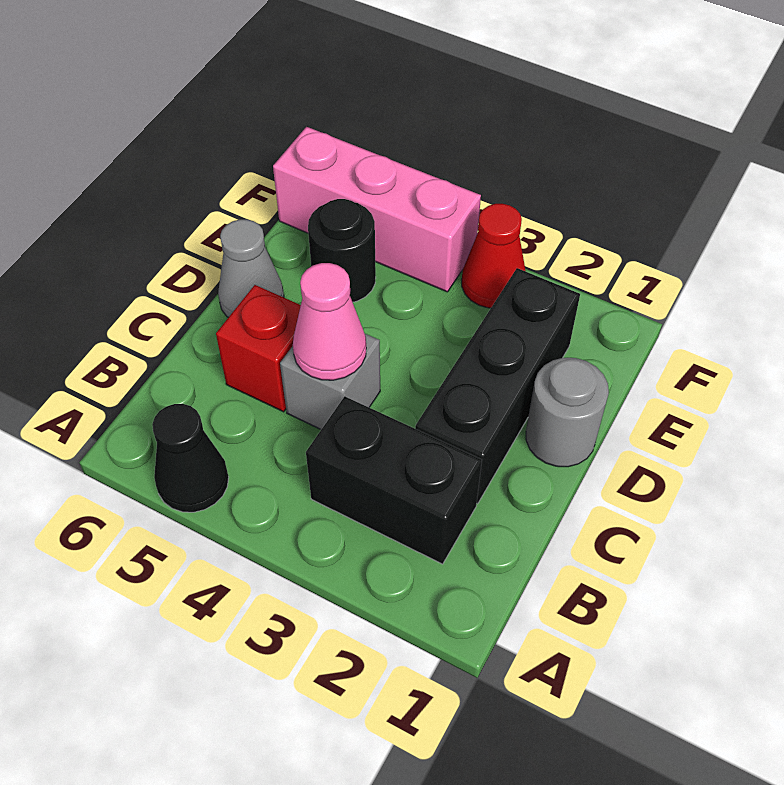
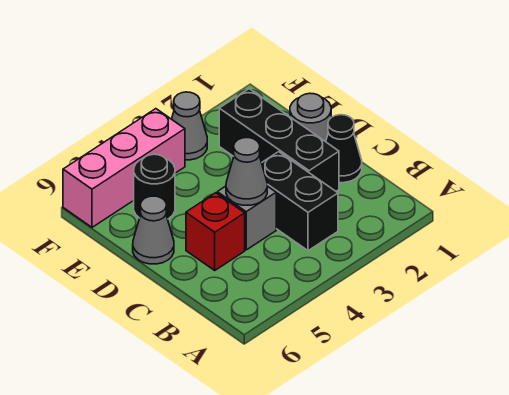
black 1x1 cone [152,404,229,512] -> black 1x1 cone moved to [326,115,362,183]
black 1x2 brick [306,396,482,564] -> black 1x2 brick turned to [262,152,338,251]
pink 1x1 cone [293,263,366,380] -> grey 1x1 cone [226,138,267,205]
red 1x1 cone [462,204,526,308] -> grey 1x1 cone [172,92,207,160]

